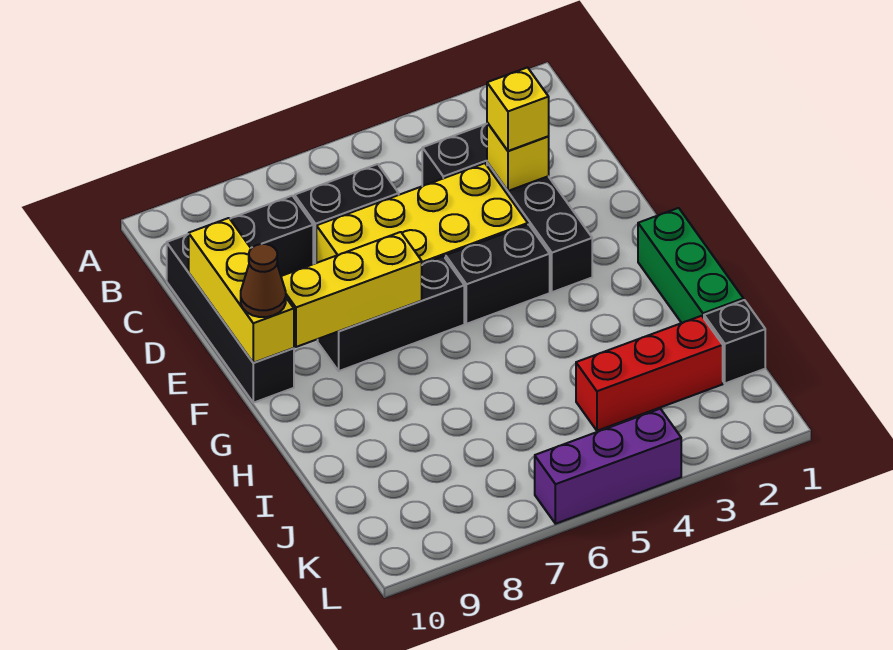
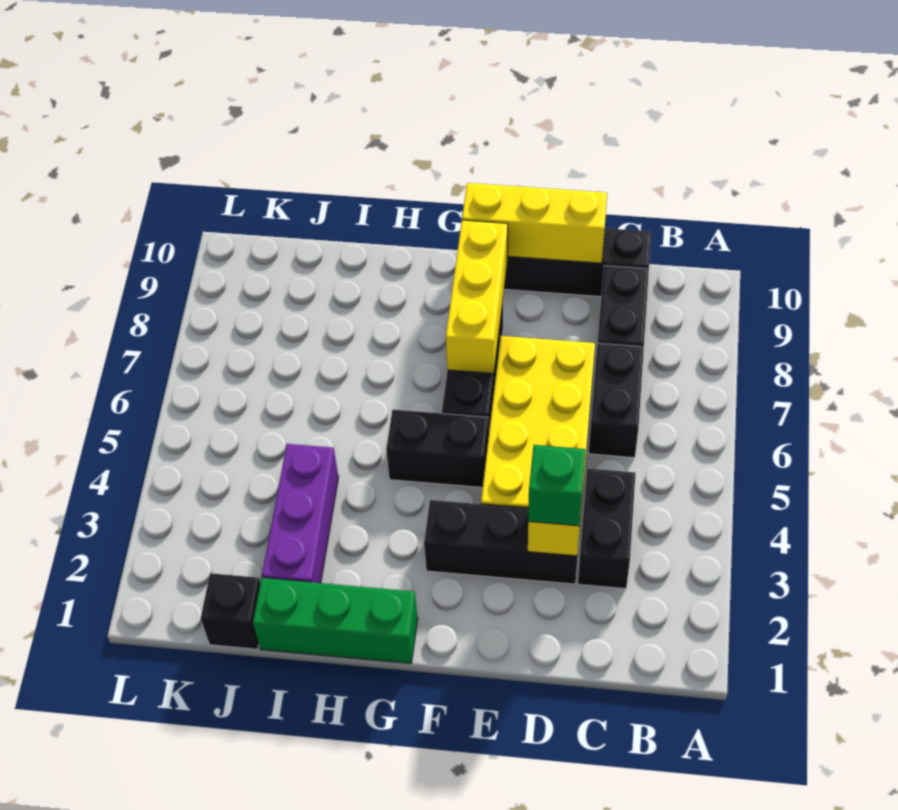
yellow 1x1 brick [487,68,549,151] -> green 1x1 brick [528,445,585,526]
black 1x2 brick [446,225,550,324] -> black 1x2 brick turned to [386,410,489,488]
brown 1x1 cone [241,244,286,317] -> none
red 1x3 brick [576,316,723,431] -> none
purple 1x3 brick [535,409,681,524] -> purple 1x3 brick moved to [262,444,339,583]

